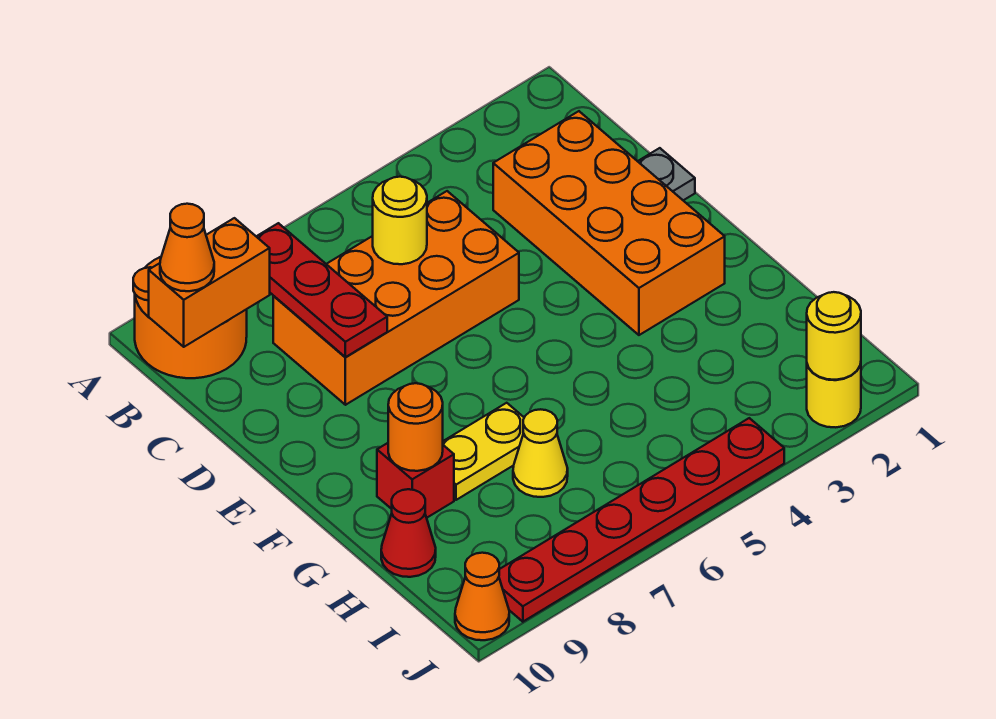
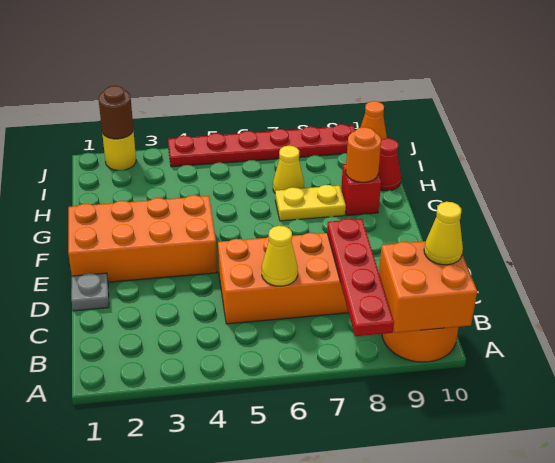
red 1x3 plate [256,223,387,357] -> red 1x4 plate [327,218,394,336]
orange 1x2 brick [149,218,270,347] -> orange 2x2 brick [379,241,477,333]
orange 1x1 cone [160,204,214,291] -> yellow 1x1 cone [424,202,463,265]
orange 2x4 brick [493,111,725,335] -> orange 2x4 brick turned to [68,195,217,282]
yellow 1x1 round brick [373,177,427,264] -> yellow 1x1 cone [262,226,298,286]
yellow 1x1 round brick [807,292,861,380] -> brown 1x1 round brick [98,86,133,139]

